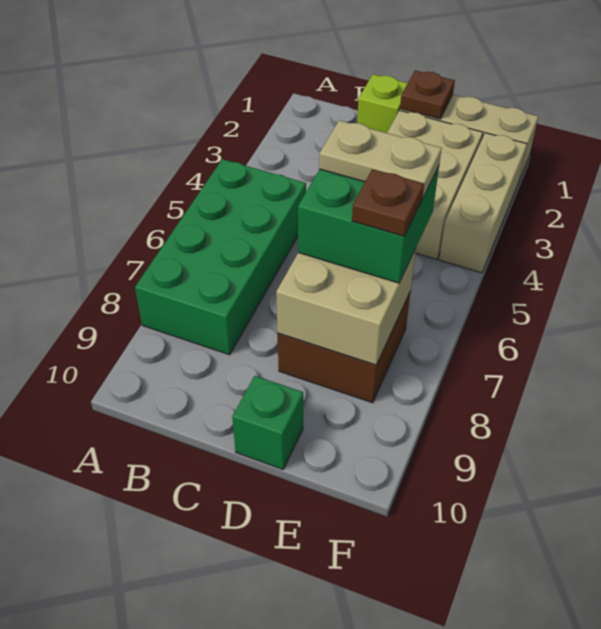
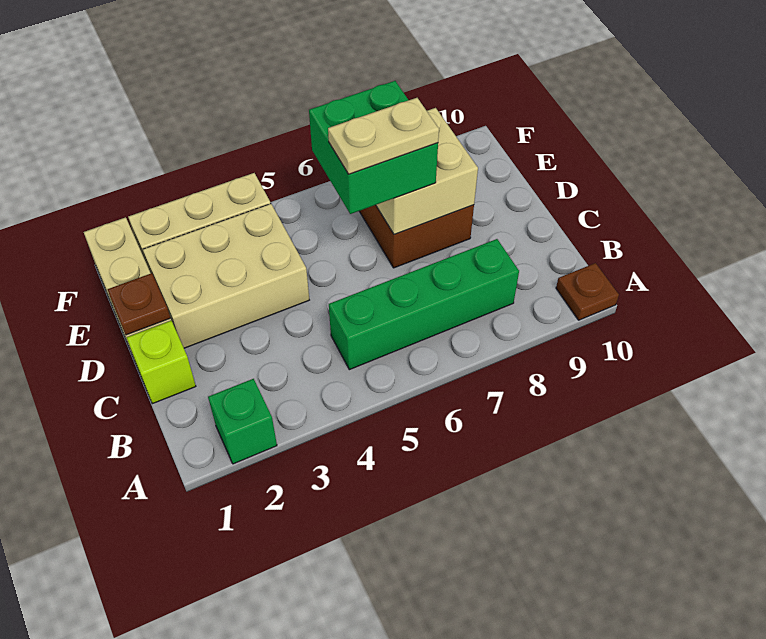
green 2x4 brick [135,159,306,355] -> green 1x4 brick [329,239,519,370]
tan 1x2 plate [319,120,442,198] -> tan 1x2 plate turned to [328,98,439,174]
green 1x1 brick [232,376,303,469] -> green 1x1 brick moved to [208,379,277,464]
brown 1x1 plate [352,169,424,236] -> brown 1x1 plate moved to [556,263,619,320]

